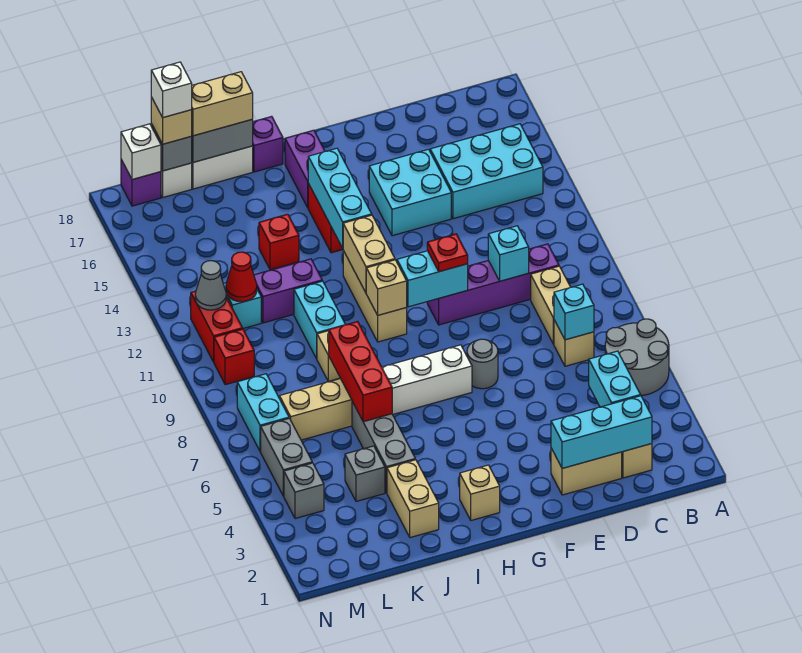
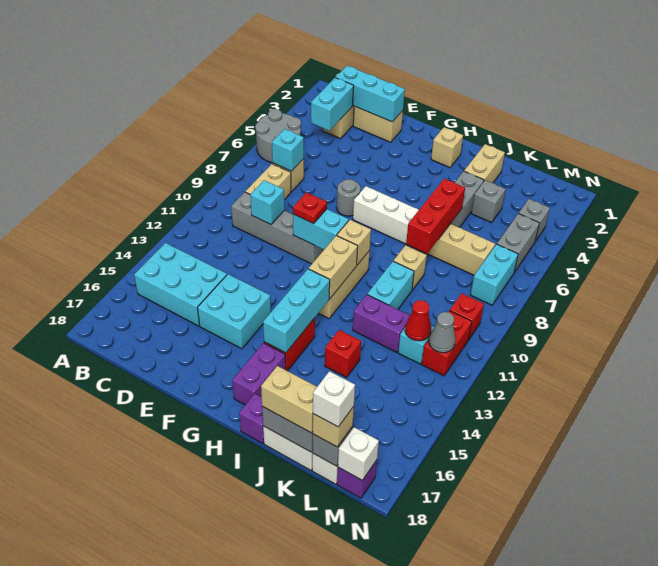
purple 1x4 brick [427,244,559,325] -> grey 1x4 brick [231,192,324,264]

